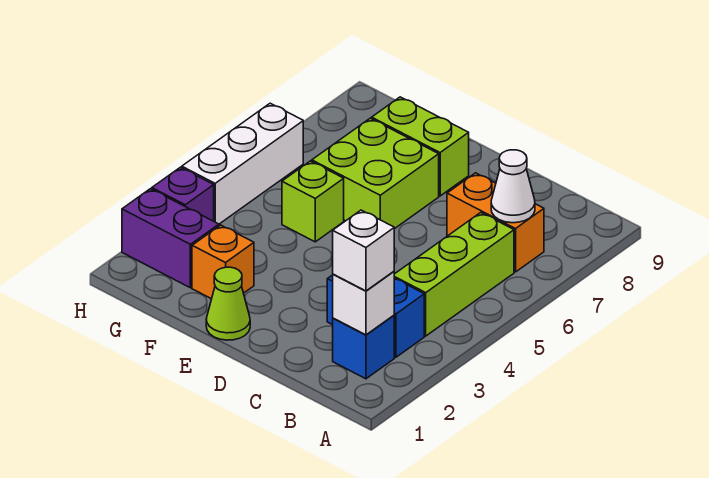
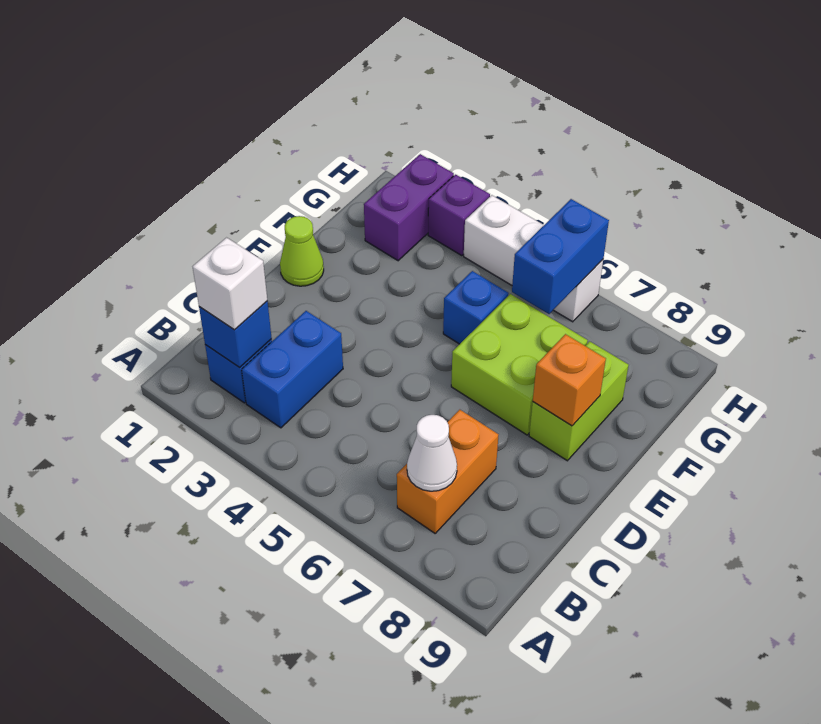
white 1x1 brick [333,271,394,335] -> blue 1x1 brick [199,301,272,367]
lime 1x3 brick [394,213,514,336] -> none
orange 1x1 brick [192,225,254,299] -> orange 1x1 brick moved to [533,334,606,426]
lime 1x1 brick [282,161,344,242] -> blue 1x1 brick [443,271,509,344]
none -> blue 1x2 brick [512,199,609,314]

